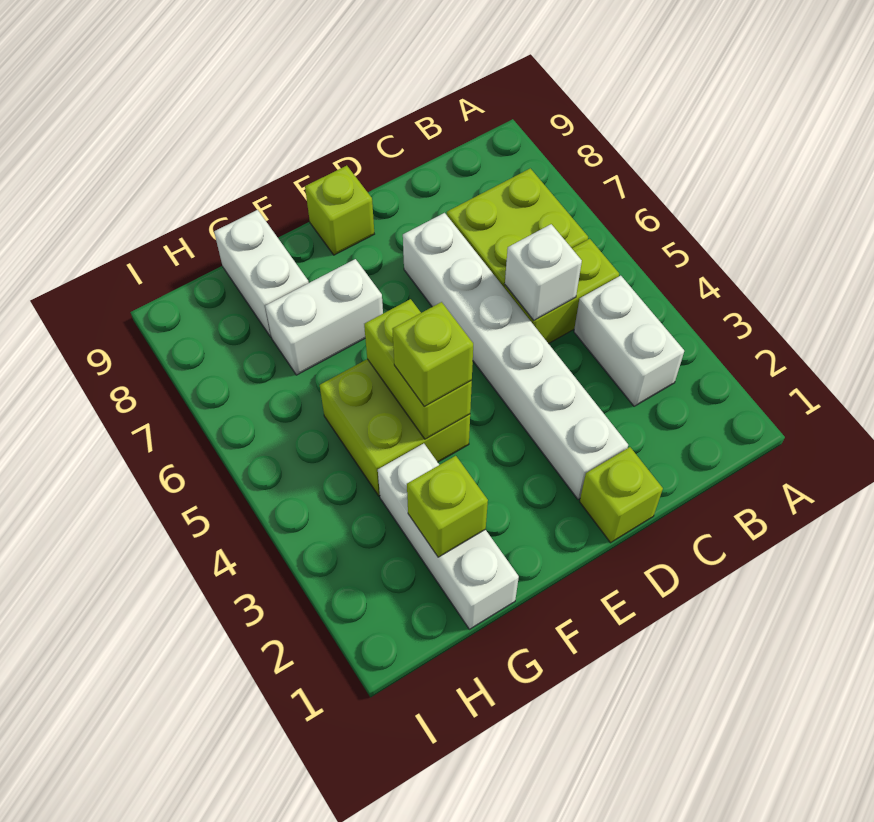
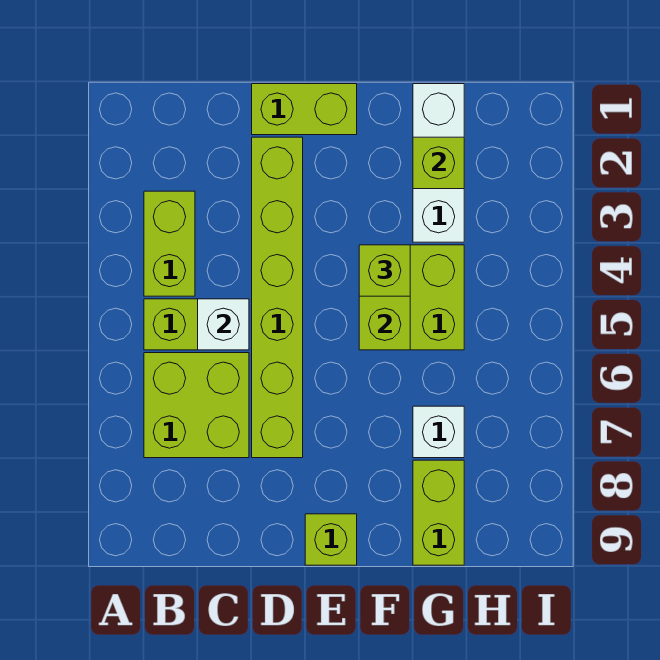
white 1x2 brick [574,276,684,406] -> lime 1x2 brick [144,191,195,296]
lime 1x1 brick [580,447,663,543] -> lime 1x2 brick [252,84,357,135]
white 1x6 brick [403,213,628,499] -> lime 1x6 brick [252,137,303,458]
white 1x2 brick [265,259,383,375] -> white 1x1 brick [413,406,464,458]
white 1x2 brick [214,210,309,337] -> lime 1x2 brick [413,460,464,565]

